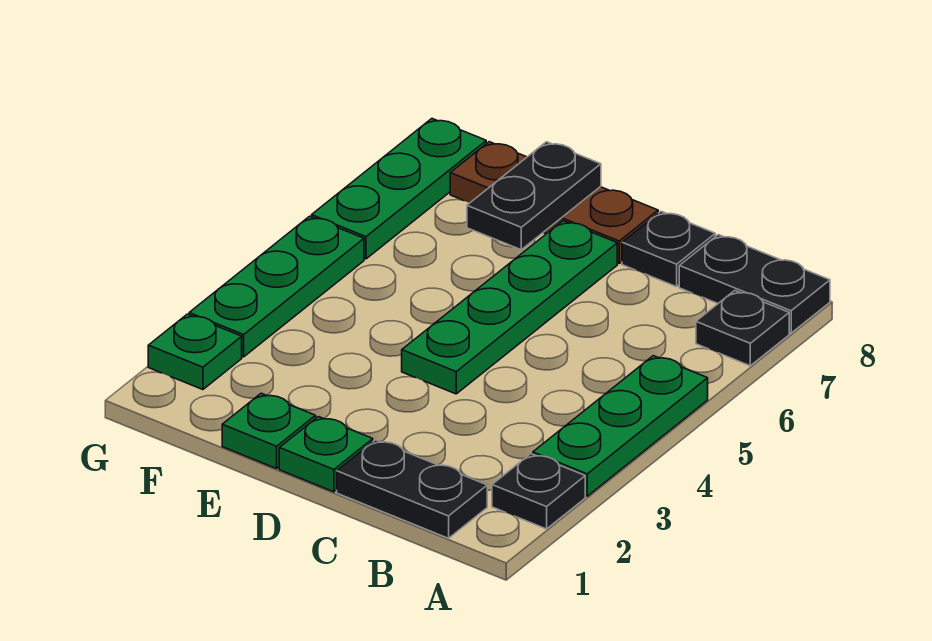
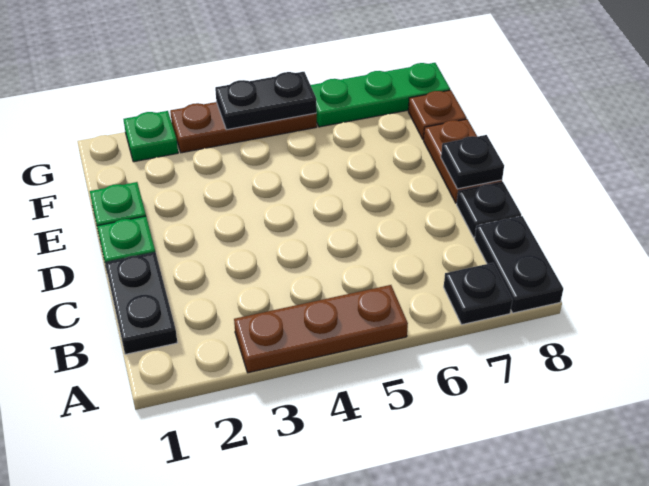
black 1x1 plate [492,454,585,529] -> black 1x1 plate moved to [441,135,504,189]
green 1x3 plate [533,356,708,496] -> brown 1x3 plate [234,285,408,373]
green 1x4 plate [402,221,617,394] -> none
black 1x2 plate [467,142,601,250] -> black 1x2 plate moved to [215,72,317,130]
green 1x3 plate [189,216,364,357] -> brown 1x3 plate [170,102,317,153]

